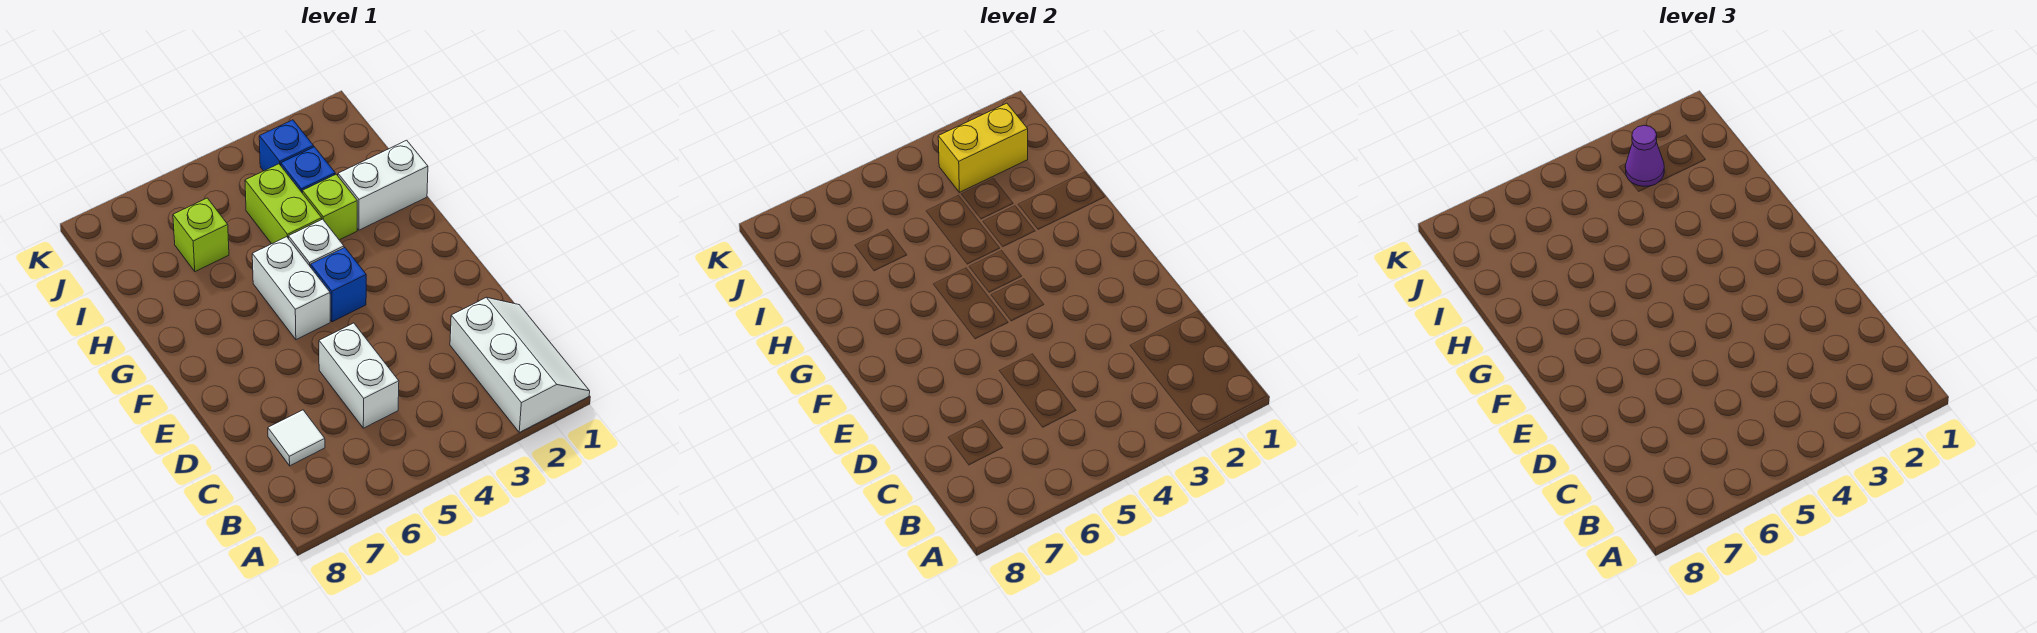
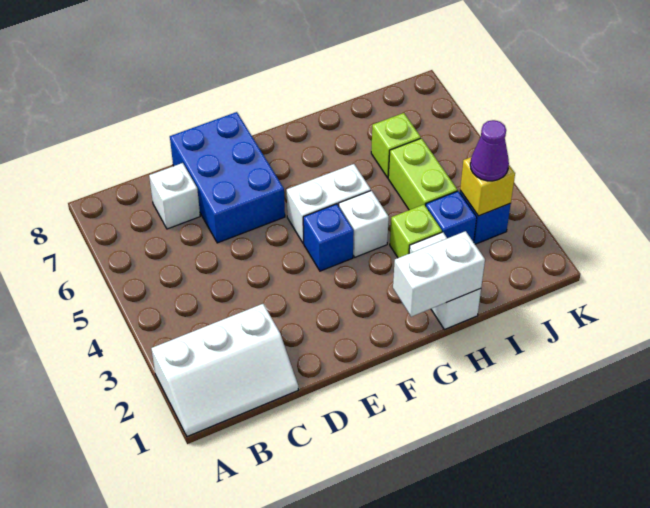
white 1x2 brick [319,323,399,428] -> white 1x2 brick moved to [393,231,485,317]
white 1x1 tile [268,410,325,466] -> white 1x1 brick [149,163,200,229]
none -> blue 2x3 brick [170,112,285,243]
lime 1x2 brick [245,164,322,244] -> lime 1x2 brick turned to [388,138,457,210]
yellow 1x2 brick [938,103,1028,192] -> yellow 1x1 brick [460,157,515,216]

